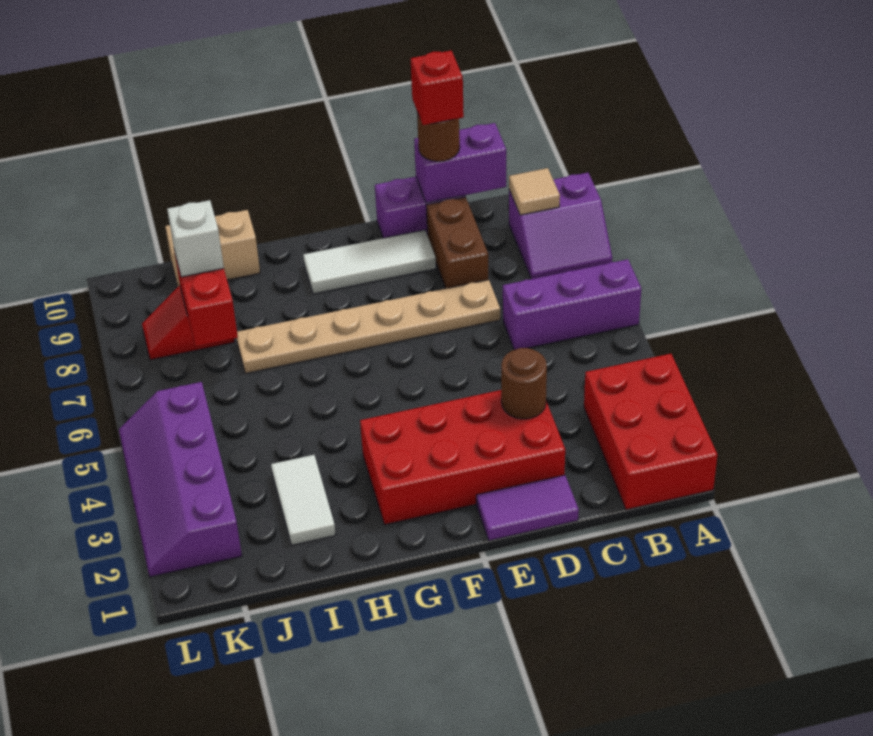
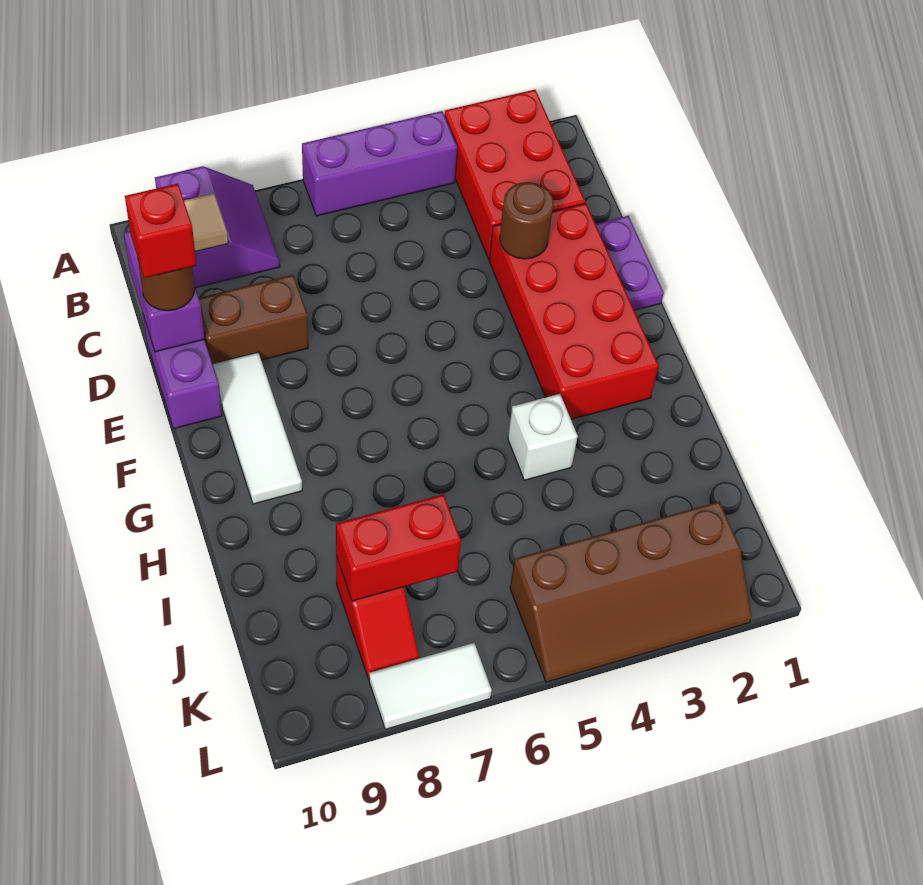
red 2x3 brick [584,354,717,510] -> red 2x3 brick turned to [444,90,585,259]
purple 1x3 brick [503,259,641,350] -> purple 1x3 brick turned to [302,111,457,216]
purple 1x2 tile [476,475,579,541] -> purple 1x2 plate [596,216,664,310]
tan 1x6 plate [236,280,500,373] -> none
white 1x2 tile [271,455,336,545] -> white 1x2 tile moved to [369,643,492,729]
tan 1x2 brick [165,210,260,286] -> none
white 1x1 brick [167,200,224,277] -> white 1x1 brick moved to [508,394,578,480]
purple 2x4 slope [119,382,242,577] -> brown 2x4 slope [510,502,752,682]

